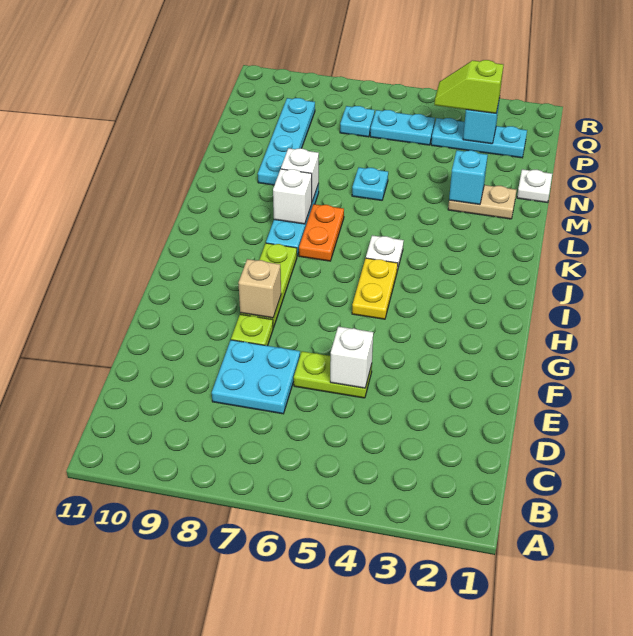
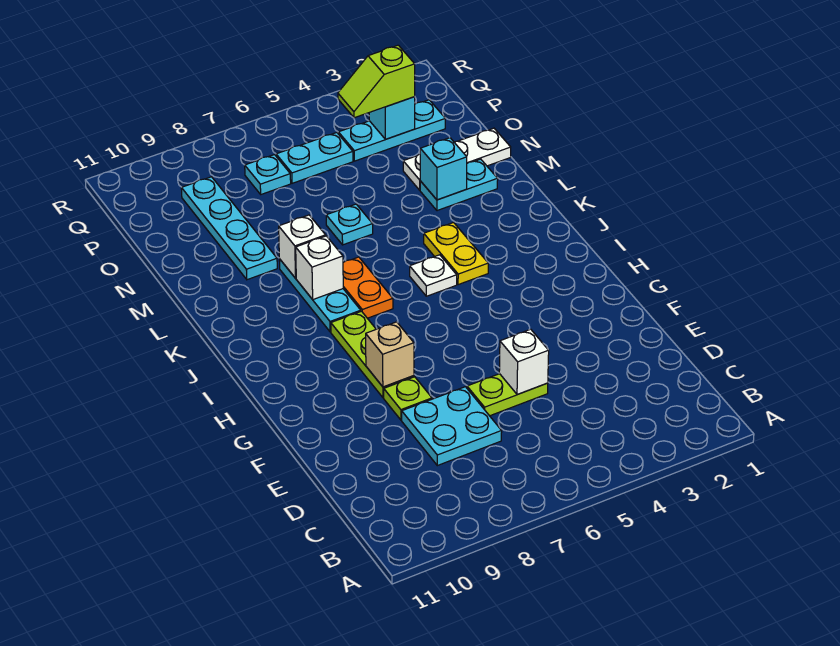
yellow 1x2 plate [352,258,398,319] -> yellow 1x2 plate moved to [424,223,488,285]
tan 1x2 plate [448,185,516,219] -> cyan 1x2 plate [420,159,498,211]
white 1x1 plate [517,169,552,203] -> white 1x3 plate [403,128,511,190]

